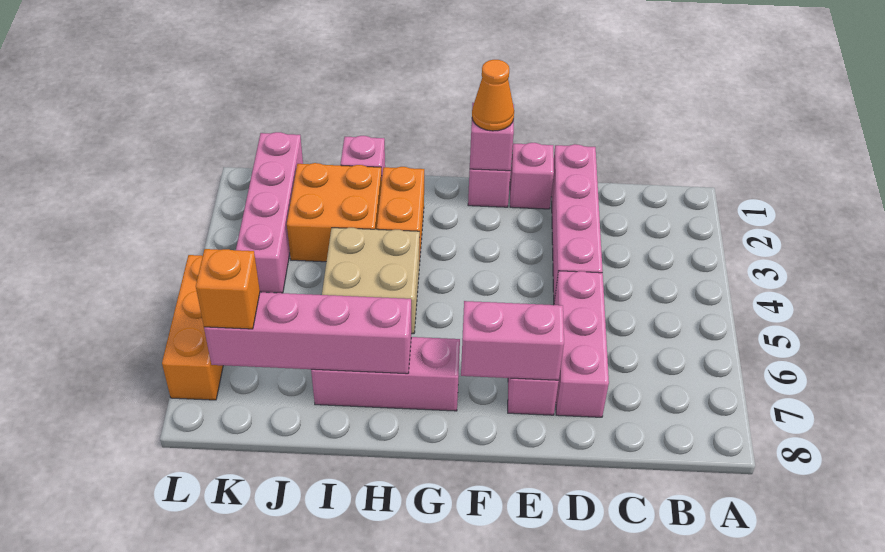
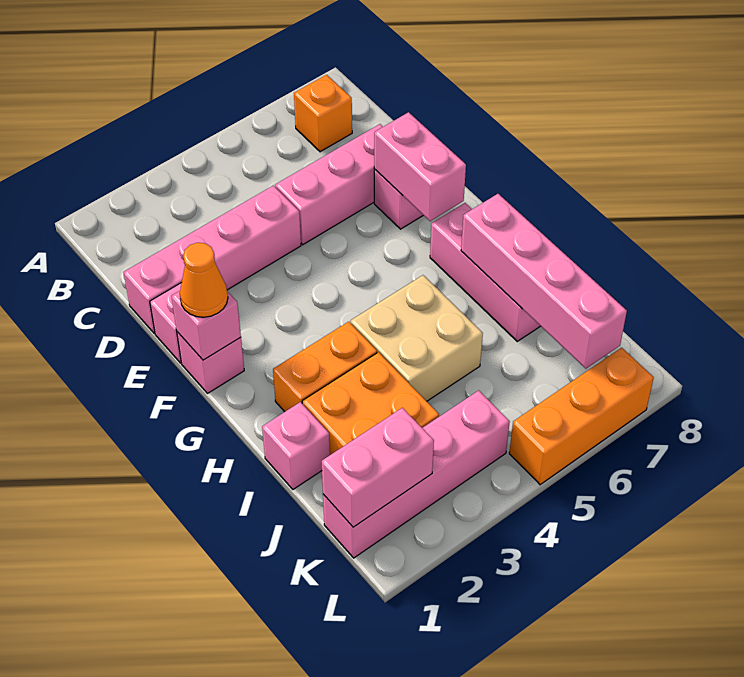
none -> pink 1x2 brick [322,408,434,527]
orange 1x1 brick [196,249,260,329] -> orange 1x1 brick moved to [294,75,352,152]

